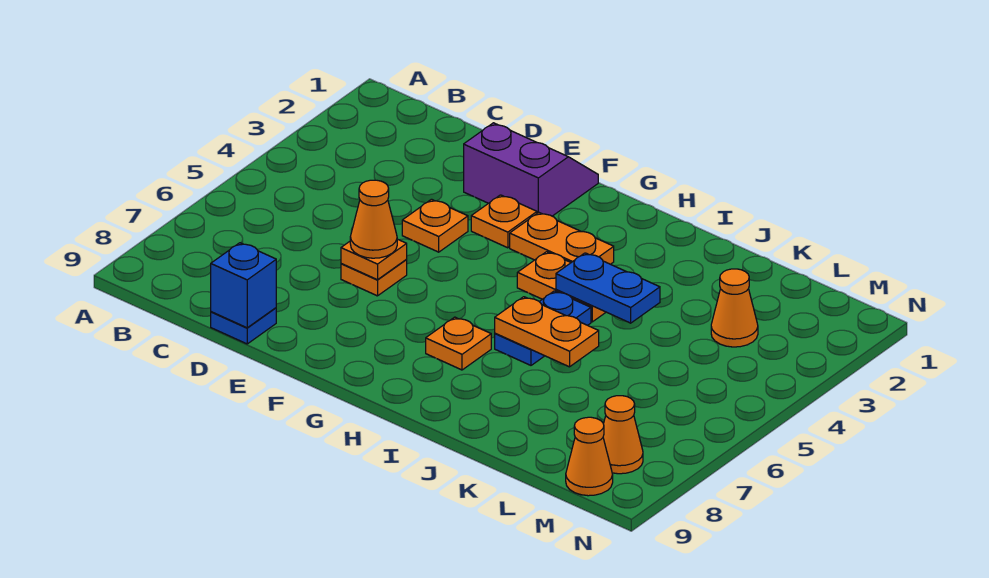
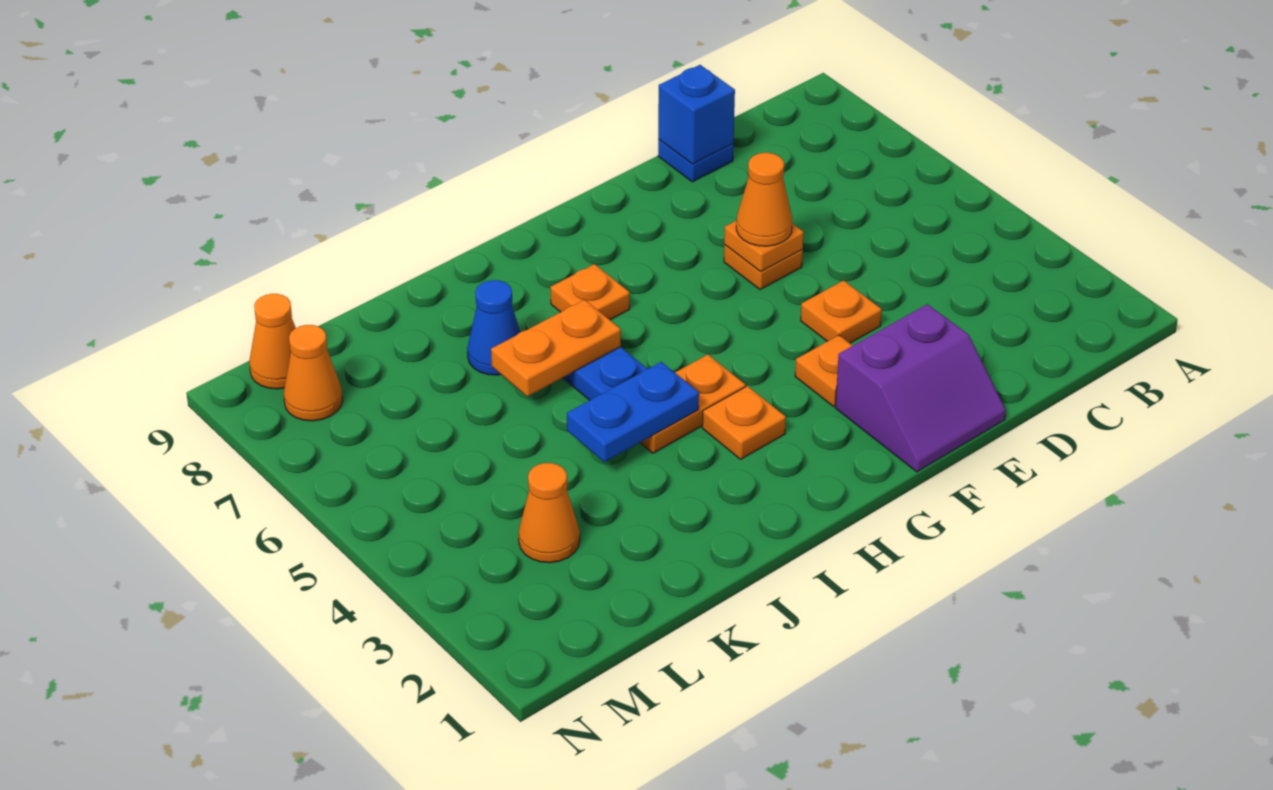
orange 1x2 plate [510,212,614,264] -> orange 1x1 plate [702,386,786,459]
none -> blue 1x1 cone [467,280,520,375]

